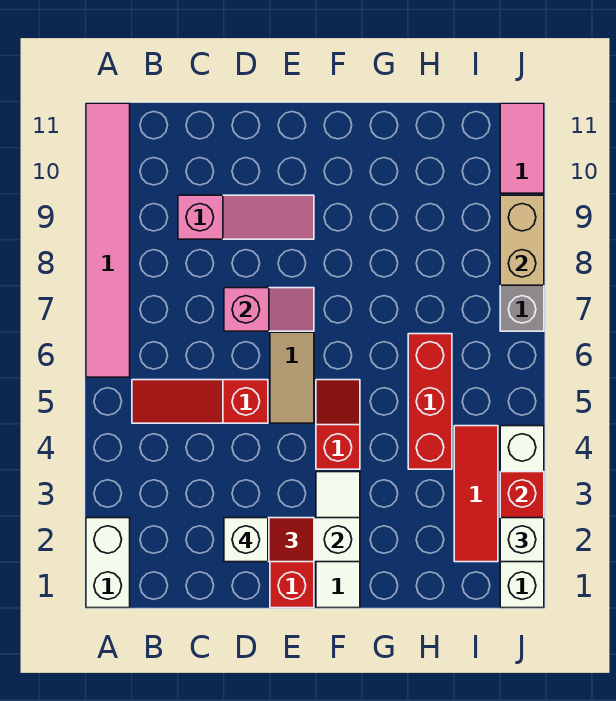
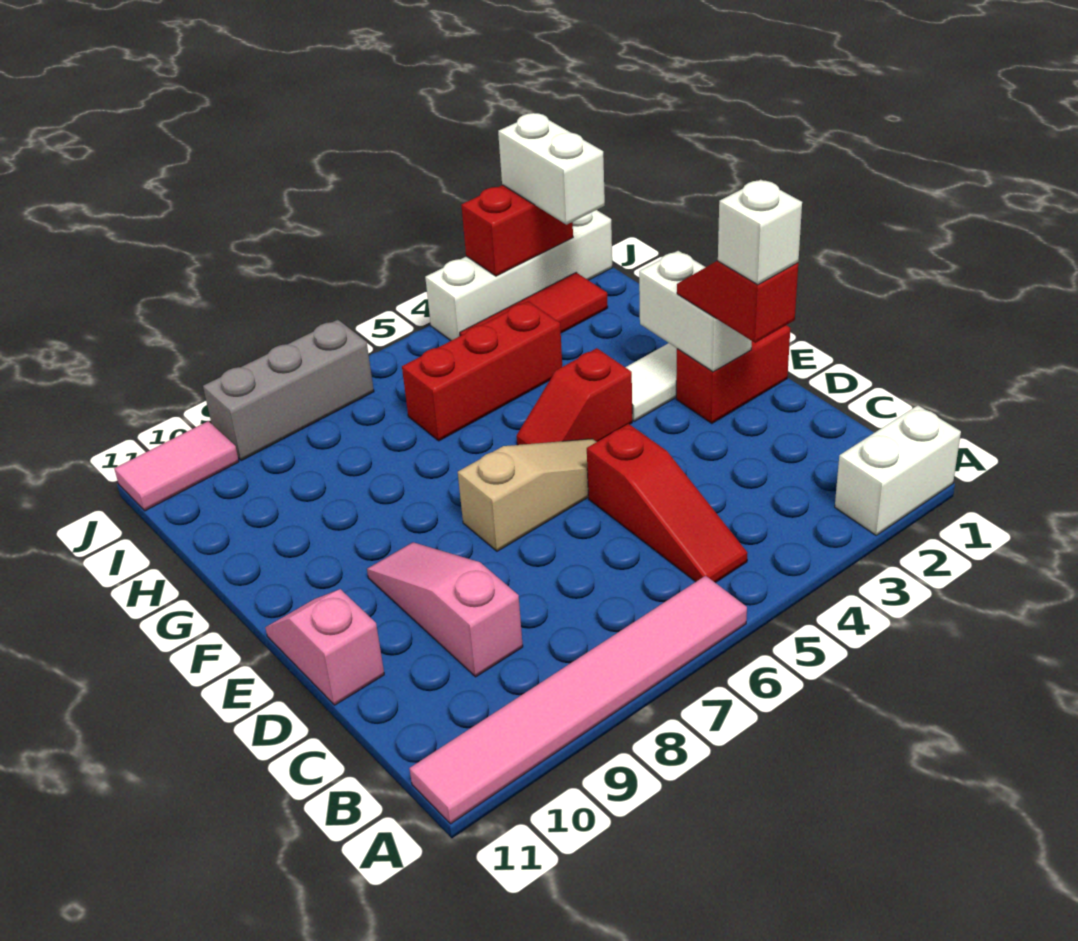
pink 1x2 slope [224,288,314,331] -> pink 1x2 slope moved to [265,589,384,705]
white 1x1 brick [500,518,544,562] -> white 1x2 brick [498,113,605,225]
tan 1x2 brick [500,195,544,285] -> none

